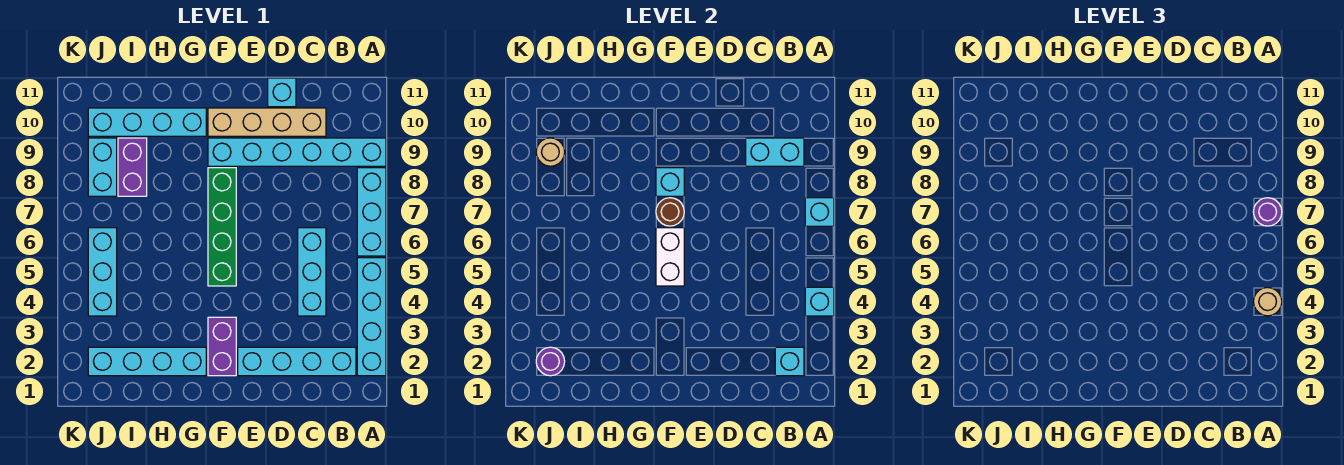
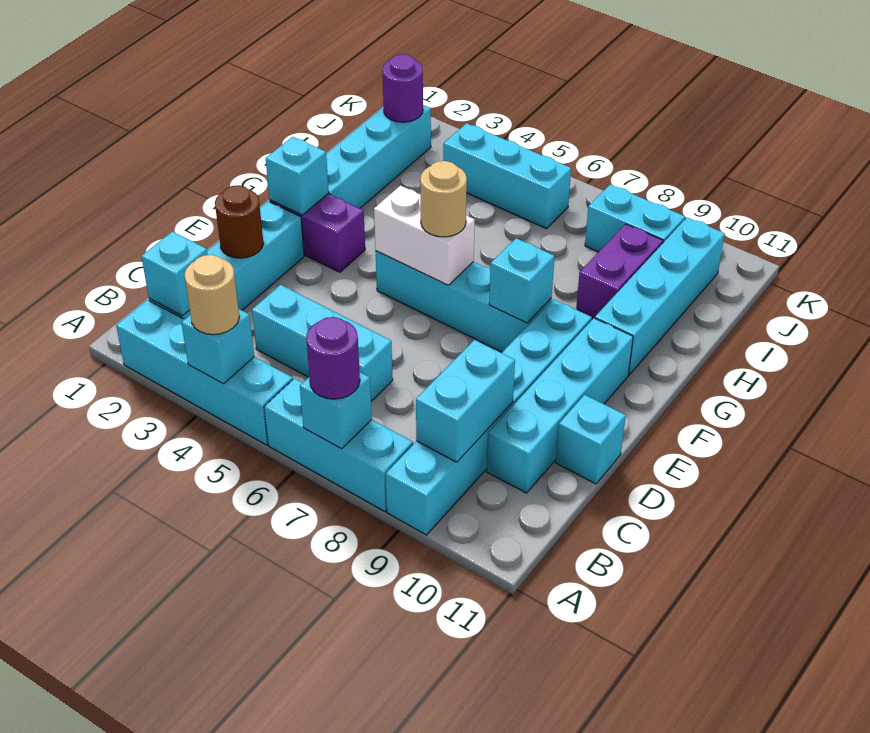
tan 1x4 brick [208,108,326,136] -> cyan 1x4 brick [487,318,633,493]
none -> cyan 1x1 brick [266,137,329,215]
green 1x4 brick [208,168,236,286] -> cyan 1x4 brick [375,251,552,352]
brown 1x1 round brick [656,198,684,226] -> brown 1x1 round brick moved to [215,185,264,258]
purple 1x2 brick [118,138,147,196] -> purple 1x2 brick turned to [576,224,663,319]
tan 1x1 round brick [536,138,565,166] -> tan 1x1 round brick moved to [420,161,467,237]

